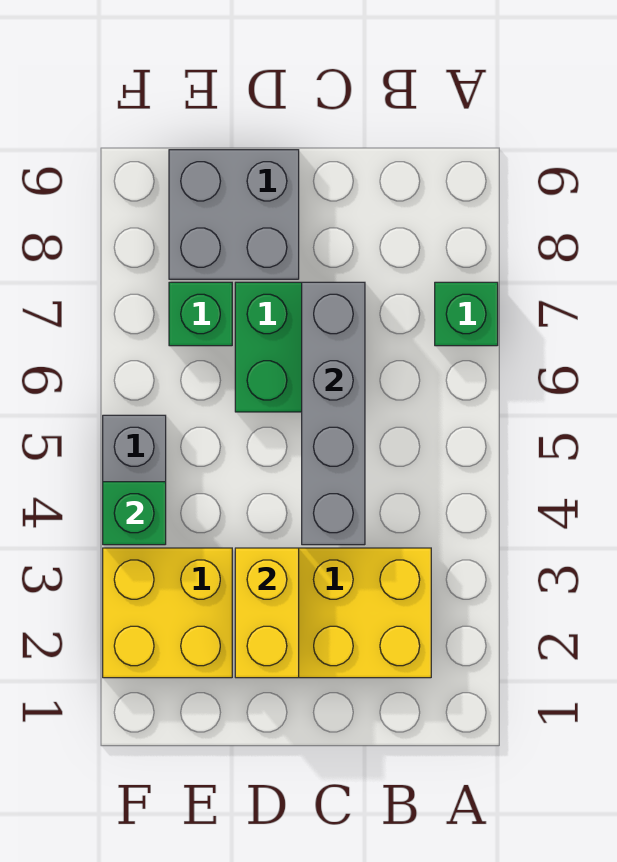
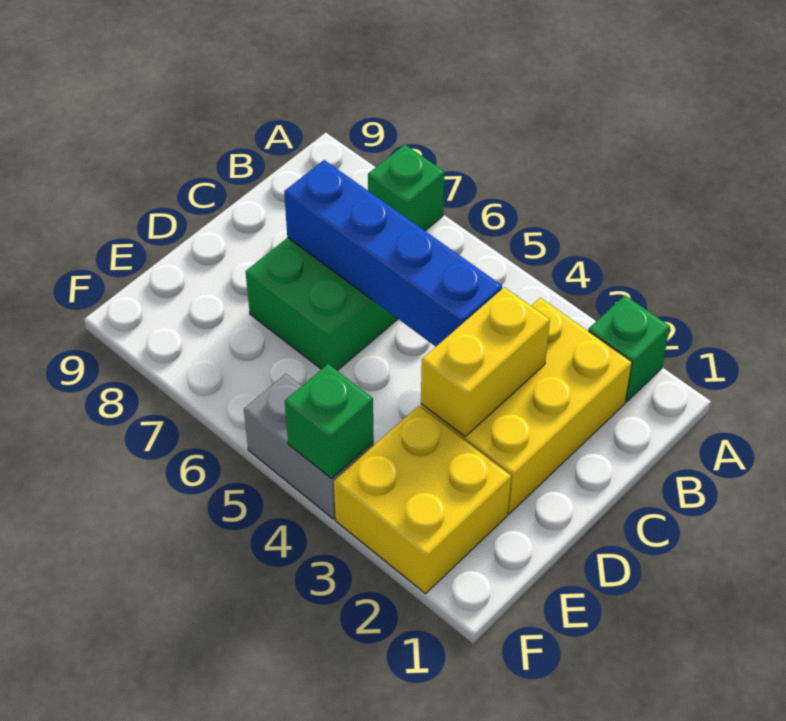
grey 1x4 brick [302,282,365,545] -> blue 1x4 brick [284,160,502,347]
yellow 1x2 brick [235,548,299,678] -> yellow 1x2 brick turned to [421,287,550,437]
grey 2x2 brick [169,150,299,279] -> none
green 1x1 brick [169,282,232,346] -> green 1x1 brick moved to [588,295,670,402]

